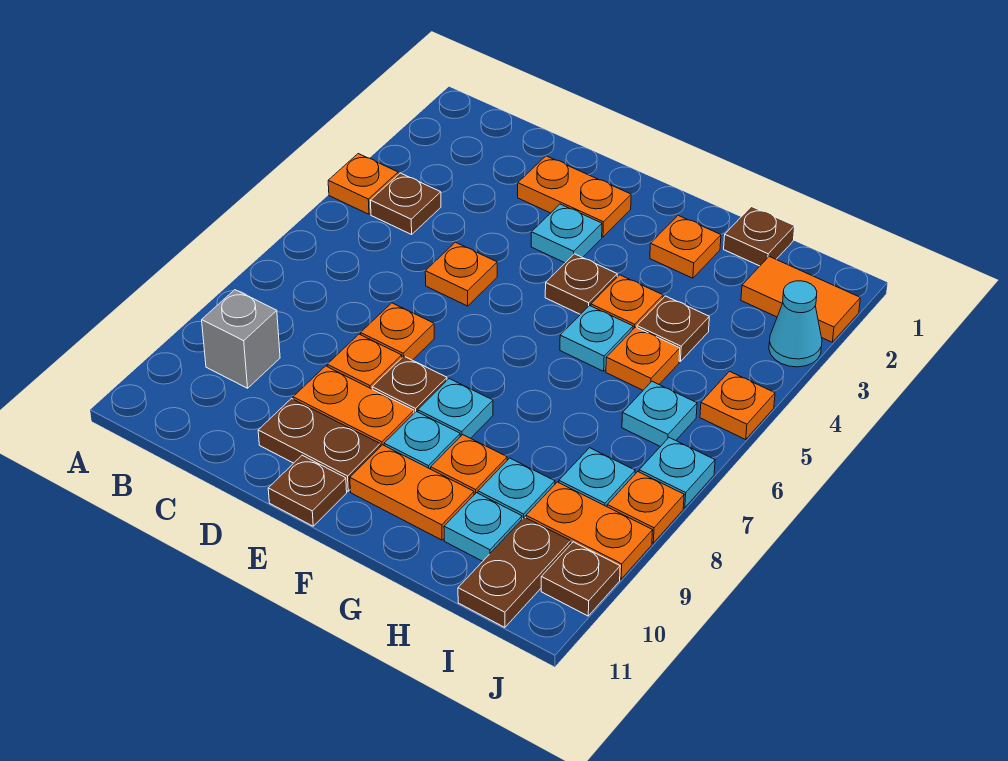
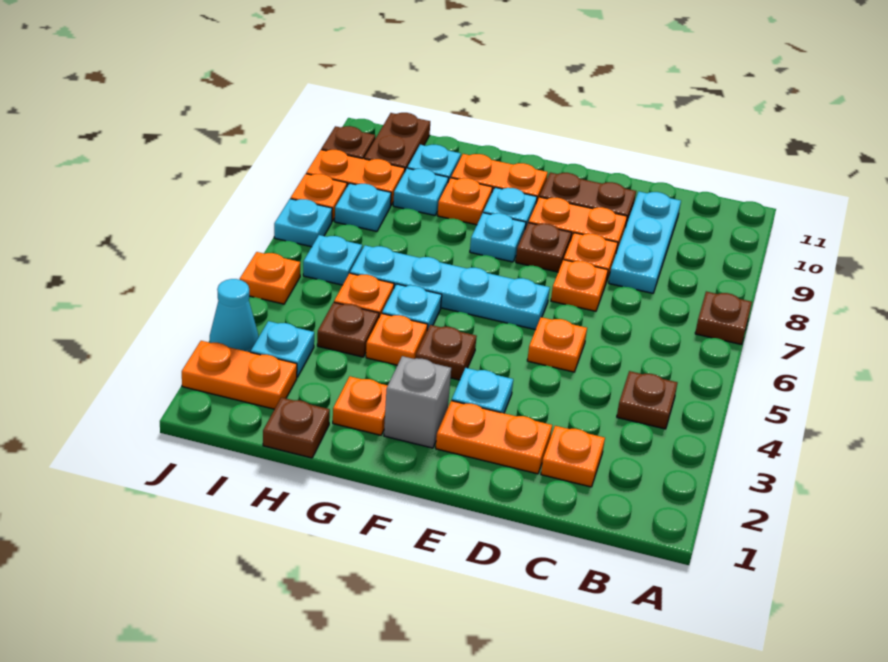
orange 1x1 plate [328,154,398,214] -> orange 1x1 plate moved to [541,426,605,487]
grey 1x1 brick [202,290,280,388] -> grey 1x1 brick moved to [384,356,451,448]
none -> cyan 1x3 plate [609,192,681,293]
none -> cyan 1x4 plate [350,245,550,330]
brown 1x1 plate [268,455,347,526] -> brown 1x1 plate moved to [695,292,752,345]
orange 1x2 tile [741,257,860,342] -> orange 1x2 plate [182,341,297,409]
none -> cyan 1x1 plate [251,321,314,377]

